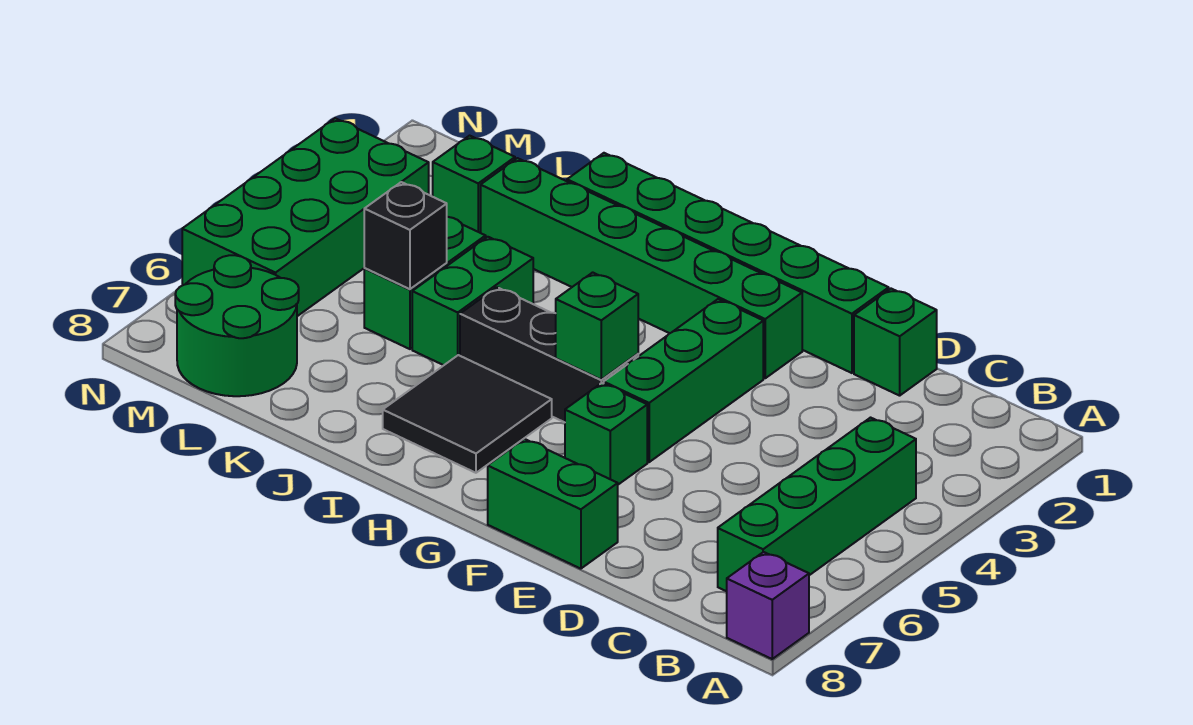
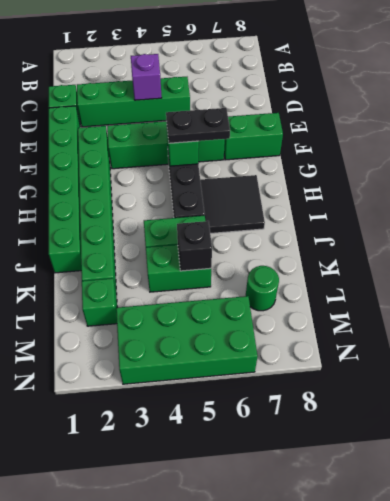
purple 1x1 brick [727,552,809,659] -> purple 1x1 brick moved to [131,54,162,100]
green 1x4 brick [718,418,916,591] -> green 1x4 brick moved to [77,77,190,127]
green 1x2 brick [488,439,618,569] -> green 1x2 brick turned to [224,113,283,160]
none -> black 1x2 plate [166,108,230,143]
green 2x2 round brick [175,255,299,396] -> green 1x1 round brick [246,266,279,311]

